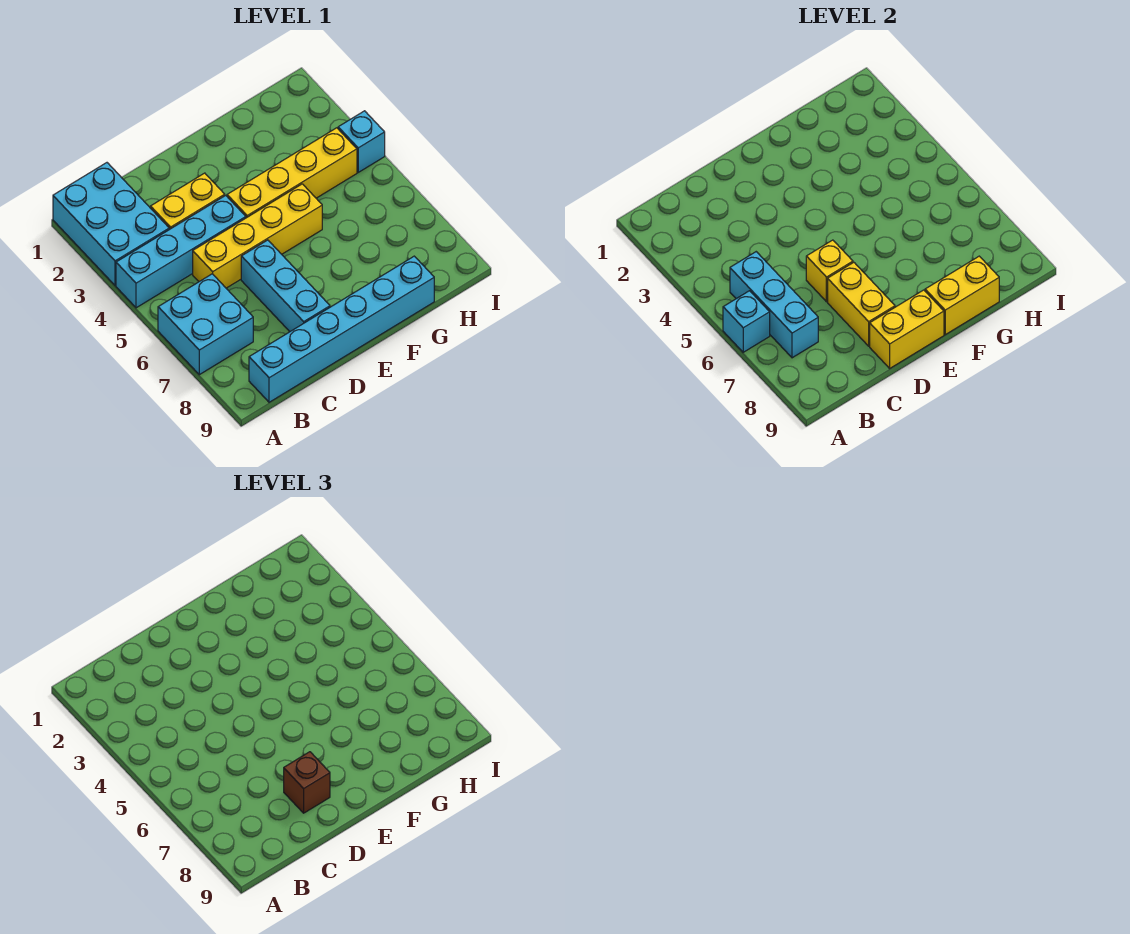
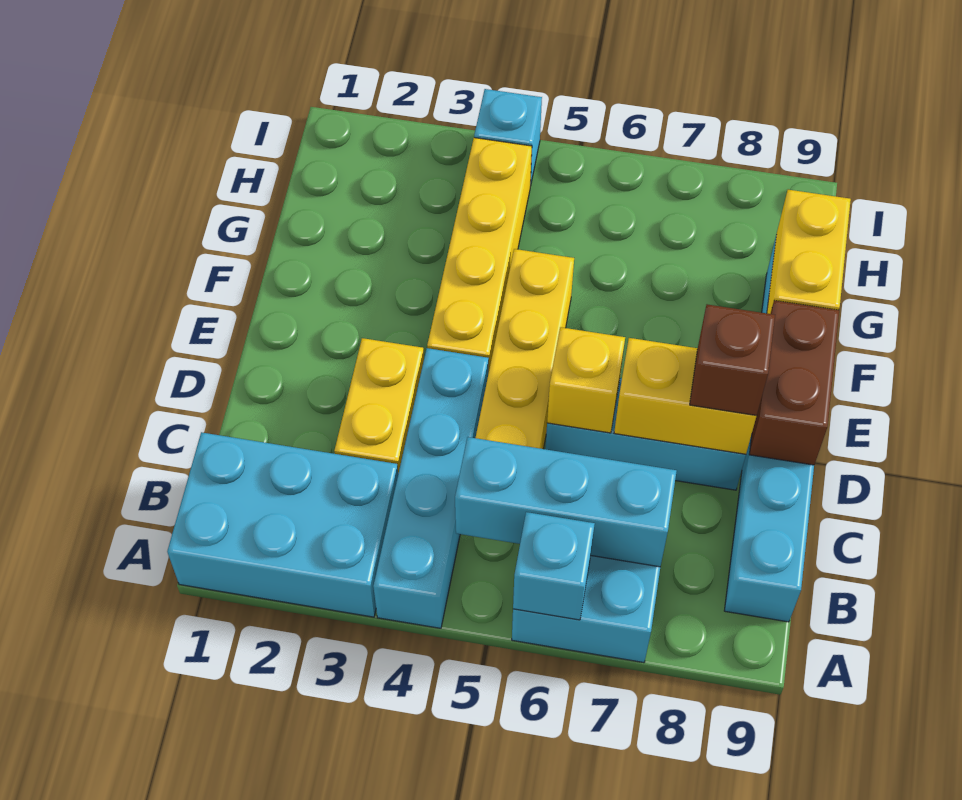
yellow 1x2 brick [870,290,944,368] -> brown 1x2 brick [749,301,839,465]

